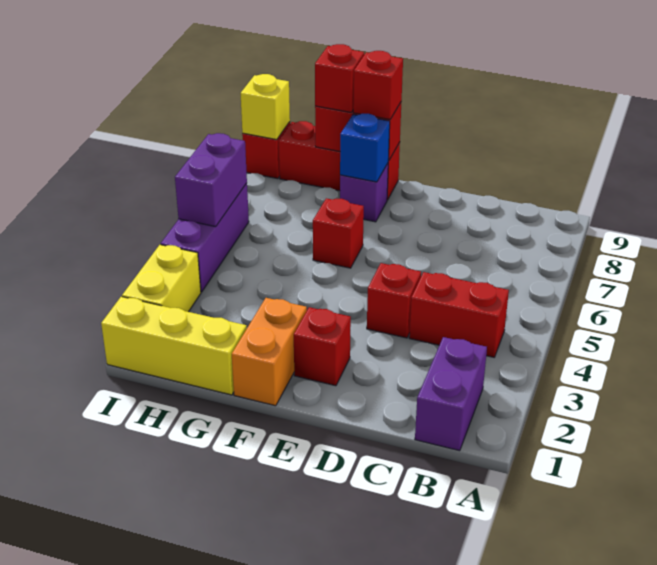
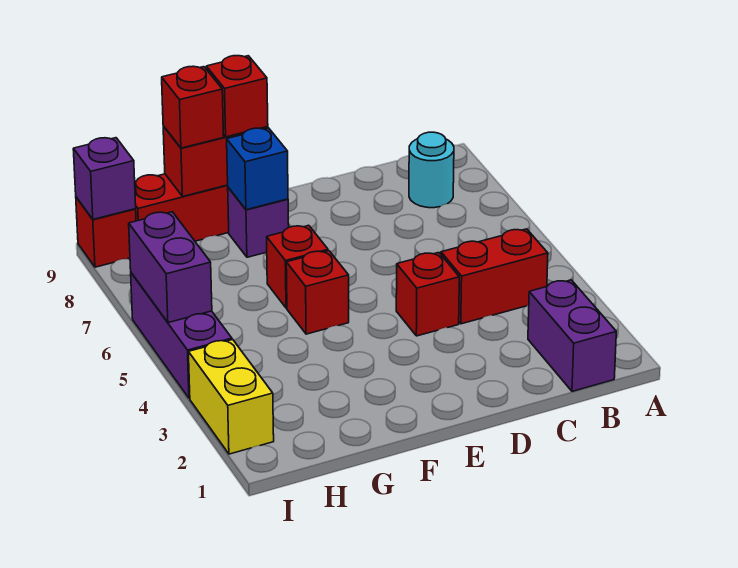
none -> cyan 1x1 round brick [409,132,454,208]
red 1x1 brick [294,307,351,386] -> red 1x1 brick moved to [286,251,349,334]
orange 1x2 brick [232,298,307,406] -> none
yellow 1x3 brick [101,297,247,395] -> none
yellow 1x1 brick [240,74,290,140] -> purple 1x1 brick [73,138,136,219]

